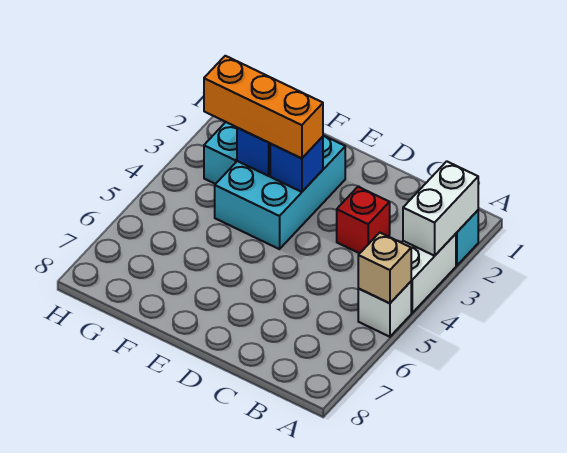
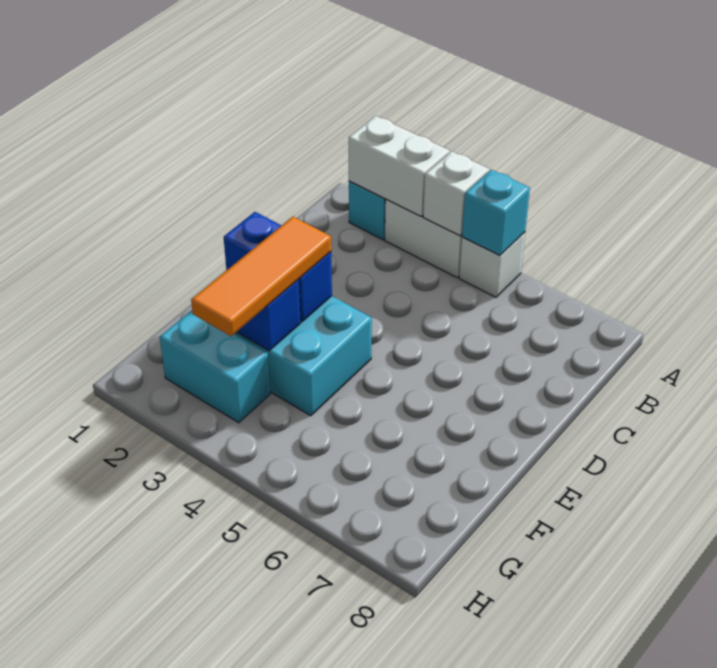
none -> white 1x1 brick [423,151,489,236]
tan 1x1 brick [358,233,411,303] -> cyan 1x1 brick [462,170,530,255]
red 1x1 brick [337,187,390,253] -> none
blue 1x1 brick [270,137,323,192] -> blue 1x2 brick [224,212,332,322]
orange 1x3 brick [204,56,323,158] -> orange 1x3 tile [191,217,331,336]

